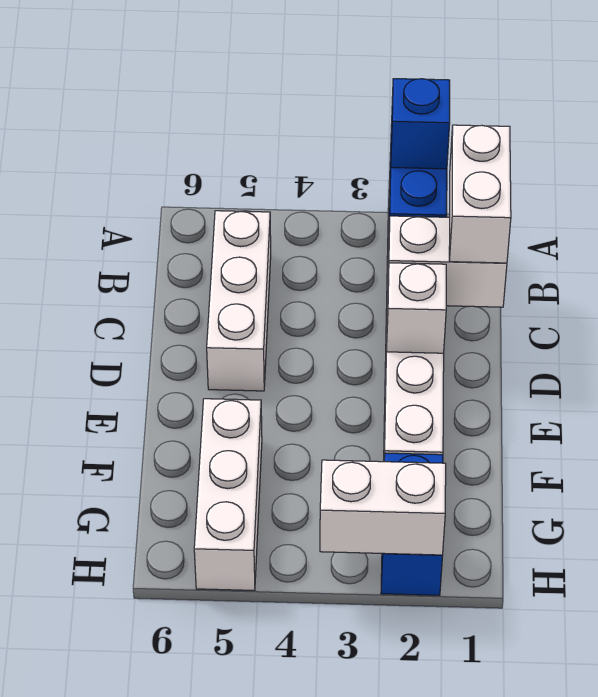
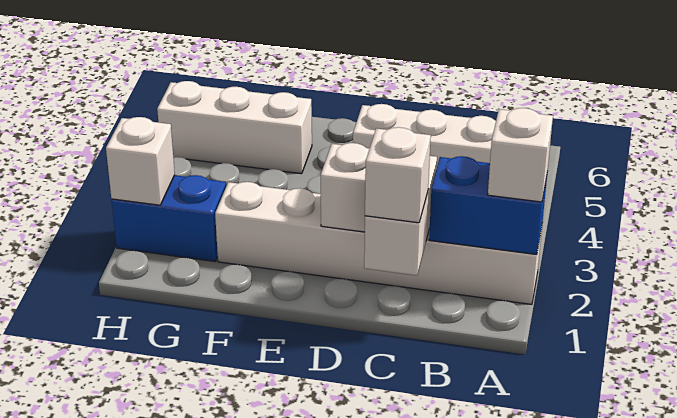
blue 1x1 brick [391,79,450,169] -> white 1x1 brick [488,108,553,202]
white 1x2 brick [449,125,511,263] -> white 1x1 brick [365,127,431,223]
white 1x2 brick [320,460,446,555] -> white 1x1 brick [106,117,175,205]

